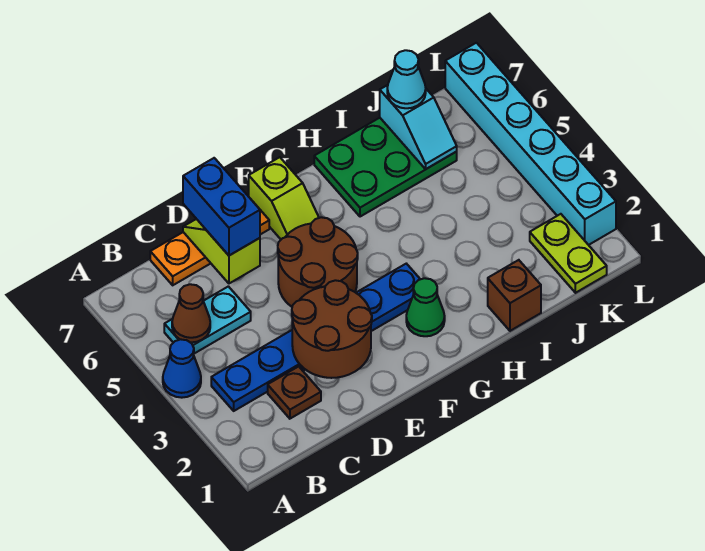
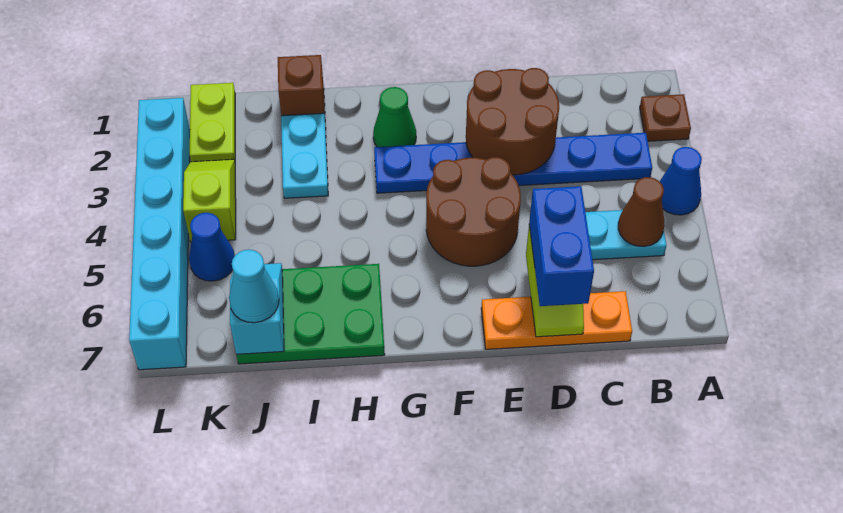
brown 1x1 plate [268,366,321,419] -> brown 1x1 plate moved to [640,94,691,141]
lime 1x2 slope [249,157,319,239] -> lime 1x2 slope moved to [183,159,236,242]
none -> cyan 1x2 plate [281,113,328,198]
none -> blue 1x1 cone [189,213,235,281]

